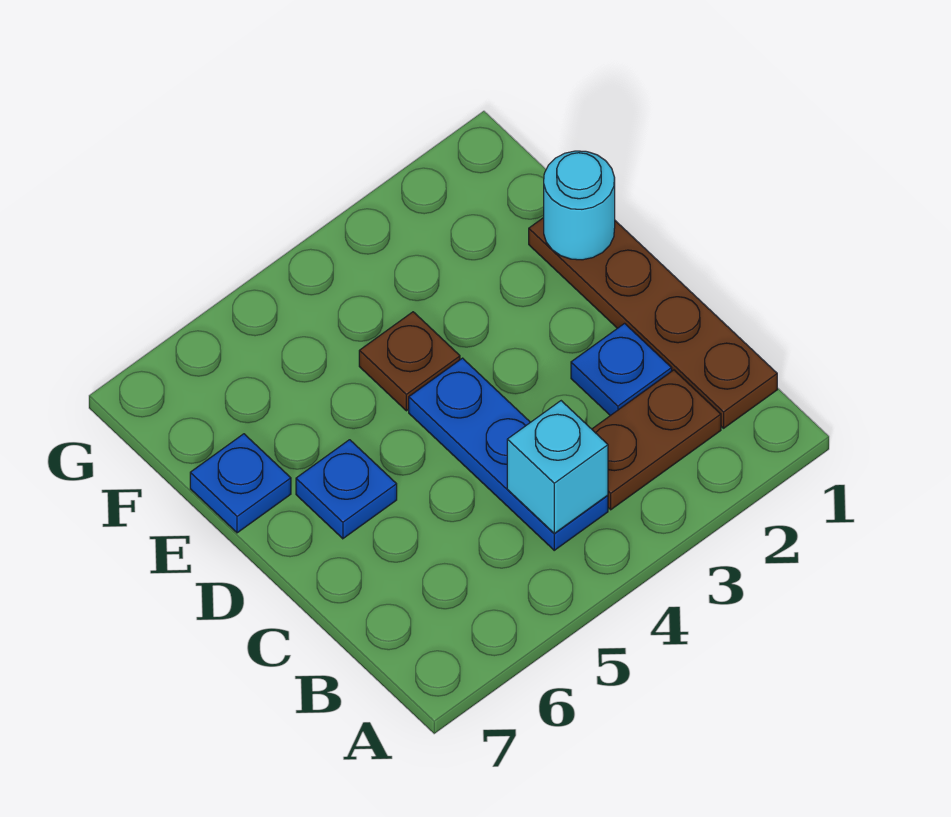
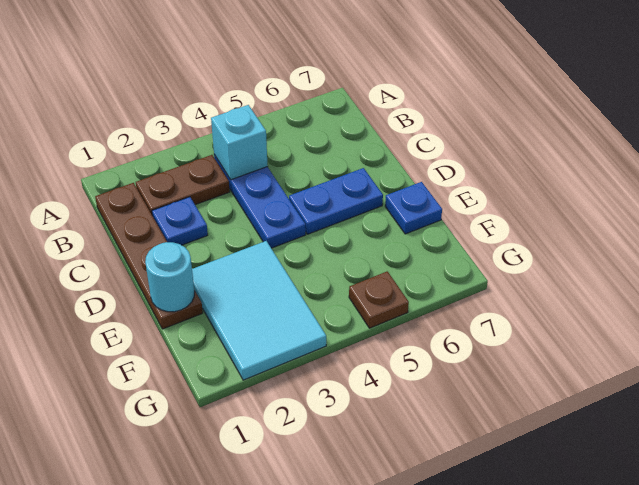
blue 1x1 plate [296,440,397,539] -> blue 1x2 plate [289,168,383,234]
none -> cyan 2x3 tile [192,241,326,380]
brown 1x1 plate [359,312,460,411] -> brown 1x1 plate moved to [349,271,409,328]

